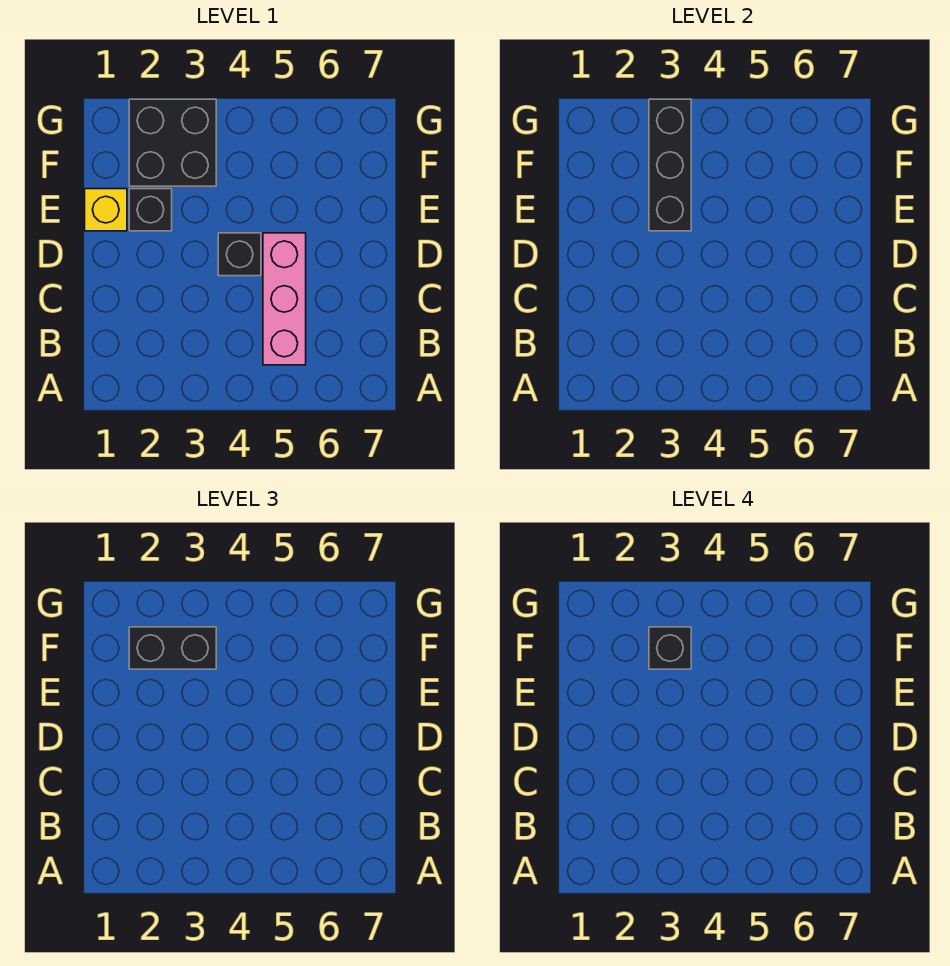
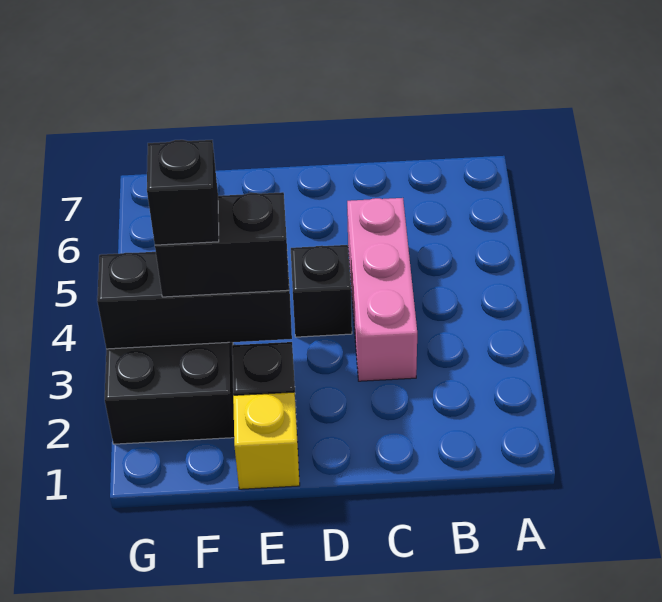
pink 1x3 brick [263,233,306,365] -> pink 1x3 brick turned to [347,198,417,381]
black 1x2 brick [129,627,216,669] -> black 1x2 brick turned to [155,192,289,297]

